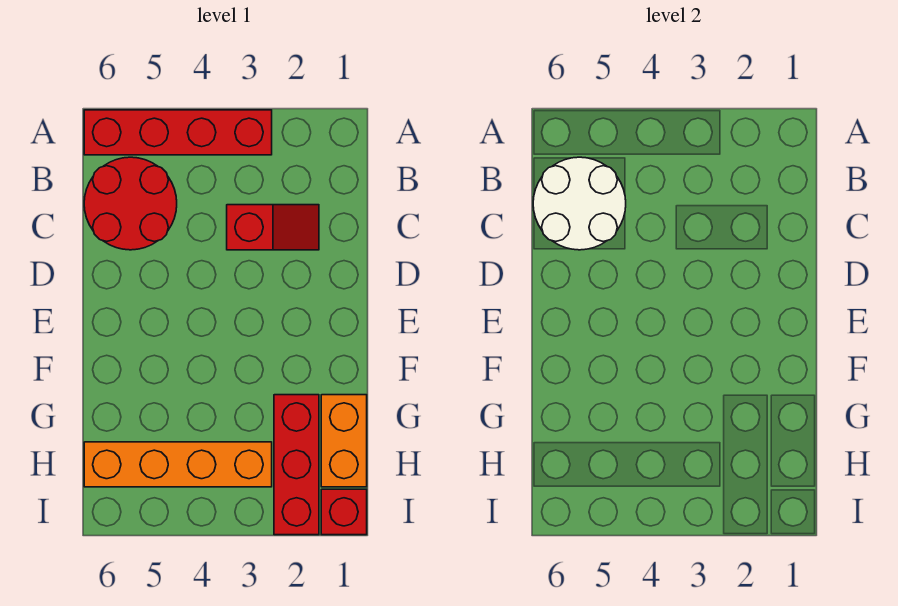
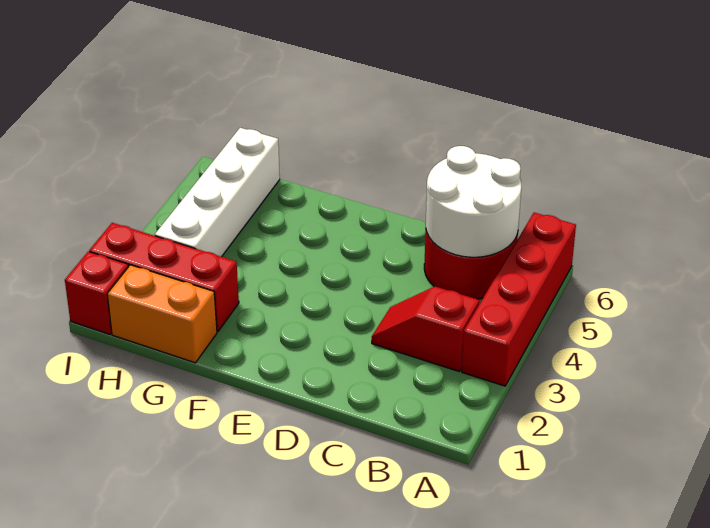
red 1x2 slope [227,205,319,250] -> red 1x2 slope turned to [372,286,479,371]
orange 1x4 brick [84,442,272,487] -> white 1x4 brick [155,128,280,257]

